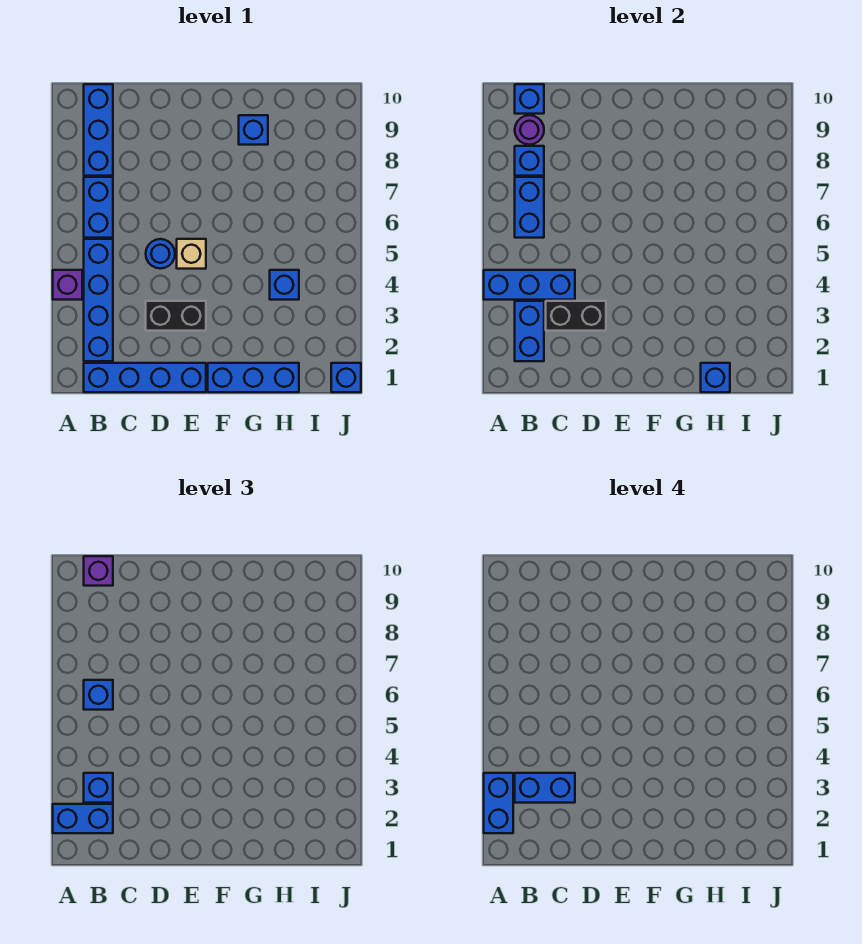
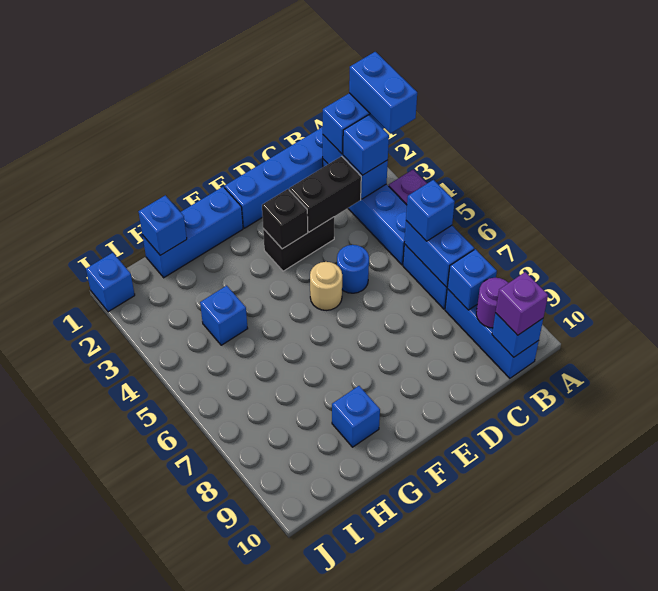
blue 1x3 brick [484,270,575,300] -> none
blue 1x2 brick [515,773,575,803] -> none
none -> black 1x1 brick [262,189,308,249]
tan 1x1 brick [177,239,206,269] -> tan 1x1 round brick [310,262,342,310]

